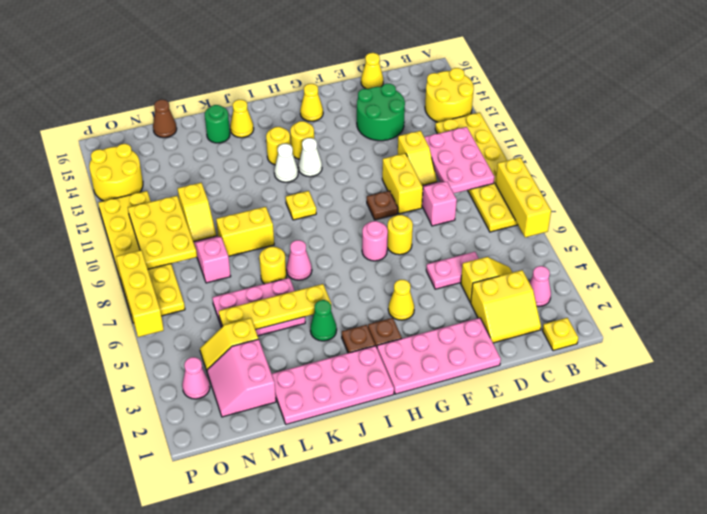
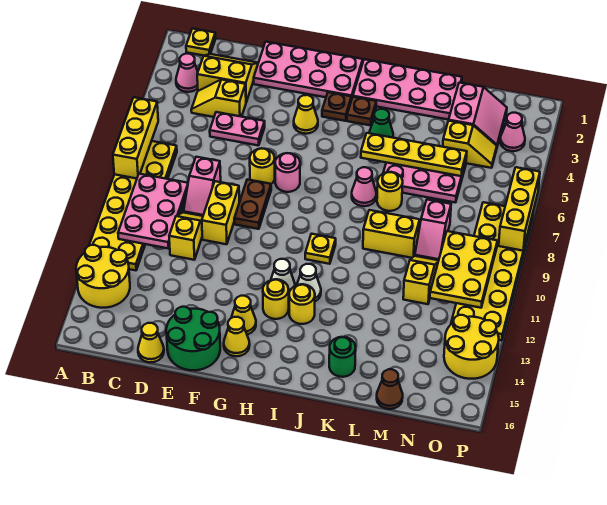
green 2x2 round brick [357,84,405,141] -> green 2x2 round brick moved to [166,307,220,370]
brown 1x1 plate [367,191,398,220] -> brown 1x2 plate [234,179,271,229]
yellow 1x1 cone [230,100,254,138] -> yellow 1x1 cone moved to [231,296,256,334]

